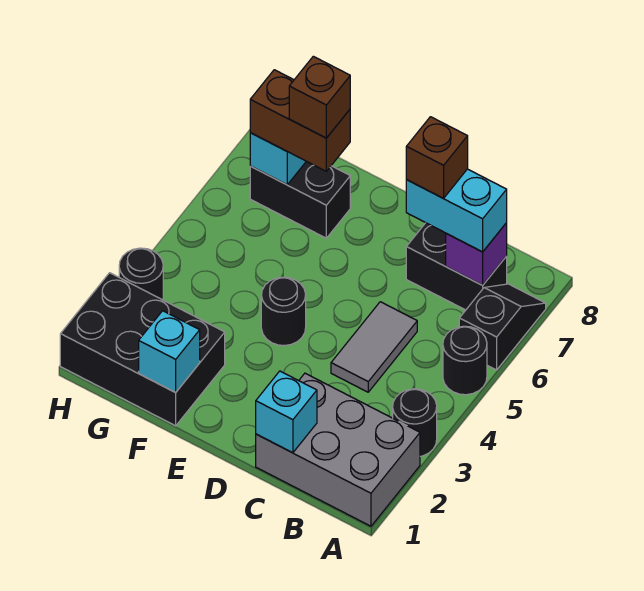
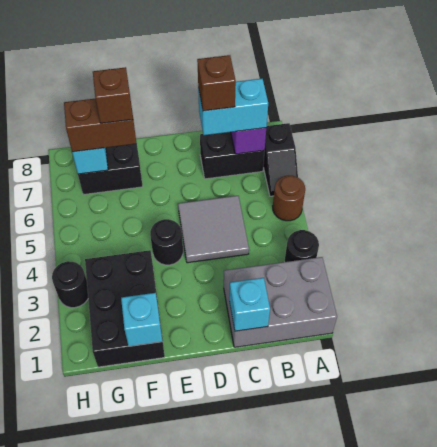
black 1x1 round brick [443,326,487,395] -> brown 1x1 round brick [273,176,305,221]
black 1x2 slope [459,284,546,370] -> black 1x2 slope turned to [263,123,298,196]
grey 1x2 tile [331,302,417,392] -> grey 2x2 tile [178,196,249,263]
black 2x3 brick [60,273,225,426] -> black 2x3 brick turned to [85,250,165,367]

